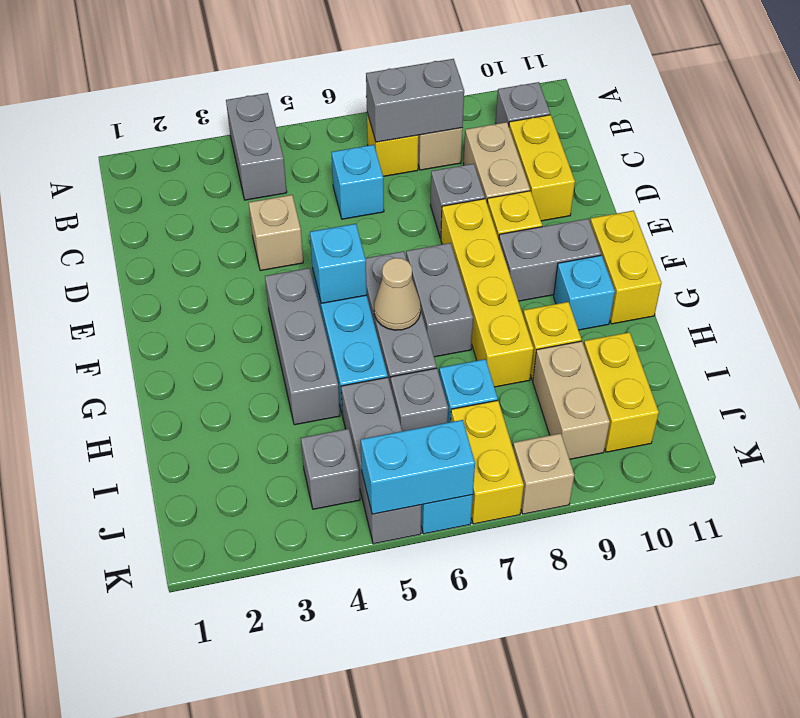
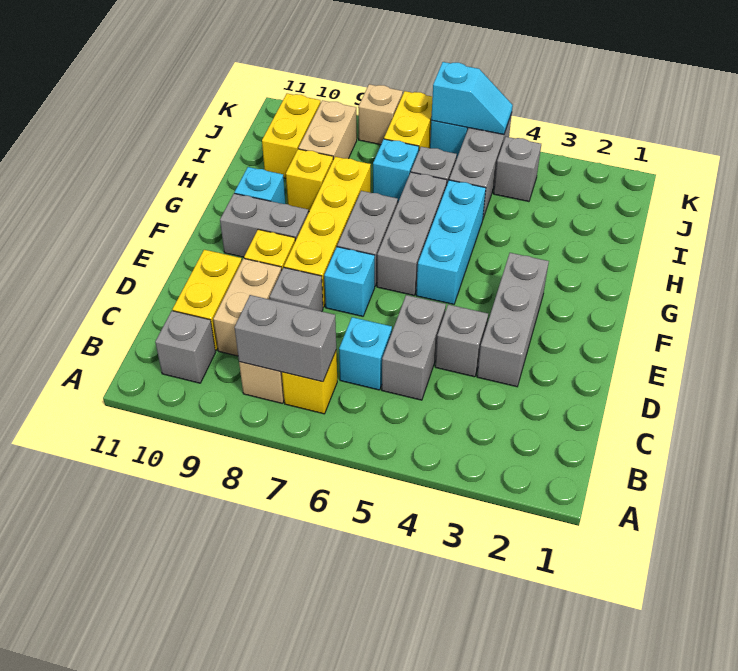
grey 1x2 brick [226,93,287,200] -> grey 1x2 brick moved to [382,295,446,400]
tan 1x1 brick [249,195,303,271] -> grey 1x1 brick [435,304,488,377]
grey 1x3 brick [265,268,340,425] -> grey 1x3 brick moved to [477,253,549,387]
cyan 1x1 brick [310,224,367,303] -> cyan 1x1 brick moved to [324,247,375,316]
yellow 1x2 brick [590,211,661,324] -> none
tan 1x1 cone [374,258,421,330] -> none
cyan 1x2 brick [361,420,475,514] -> cyan 1x2 slope [431,62,513,135]

